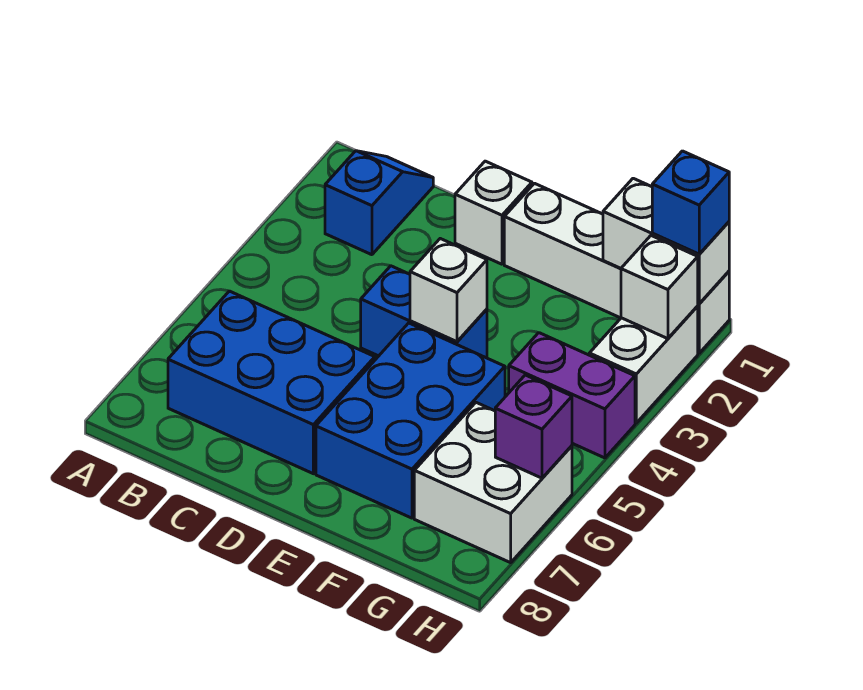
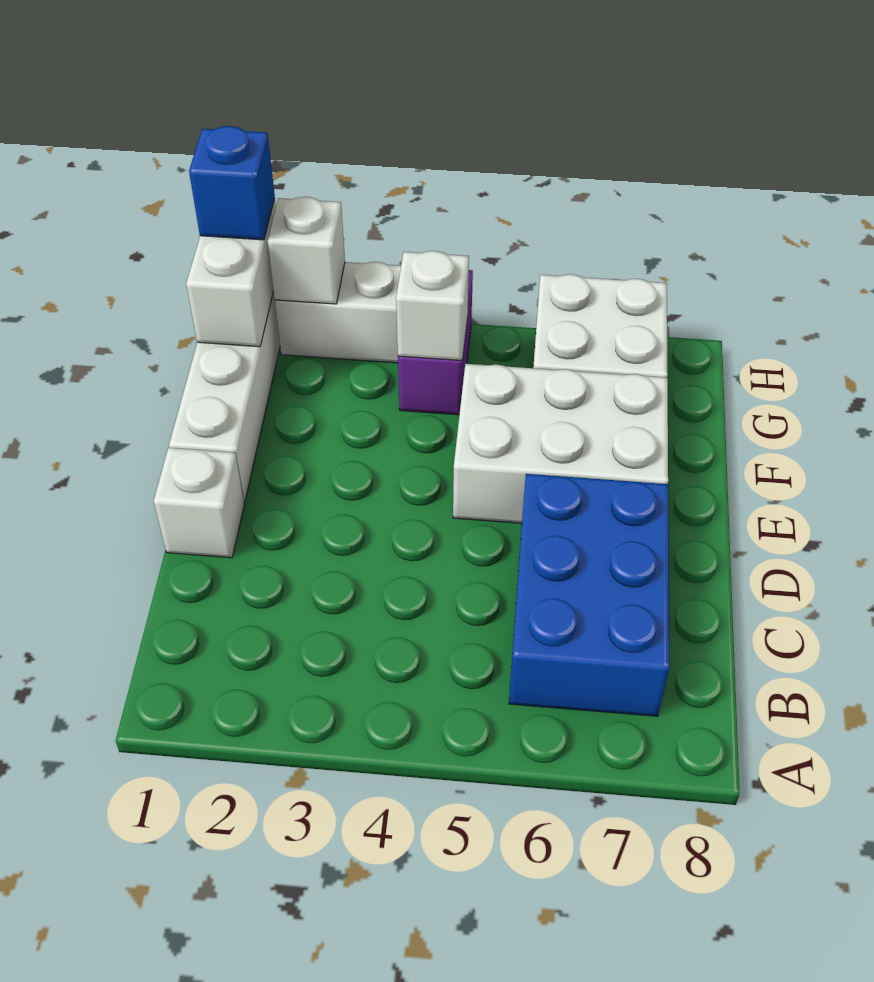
blue 1x2 slope [325,151,433,255] -> none
blue 1x2 brick [361,266,487,358] -> none
white 1x1 brick [410,239,487,342] -> white 1x1 brick moved to [396,251,469,360]
blue 2x3 brick [316,323,505,518] -> white 2x3 brick [453,364,668,523]
purple 1x1 brick [495,375,572,478] -> none

